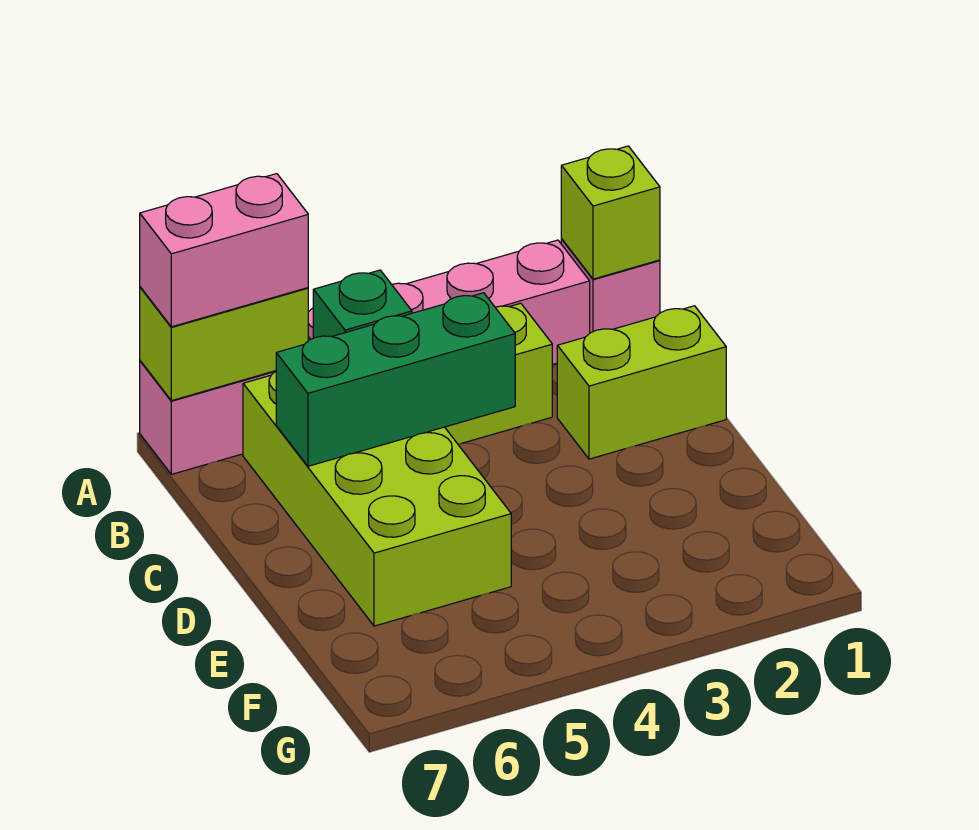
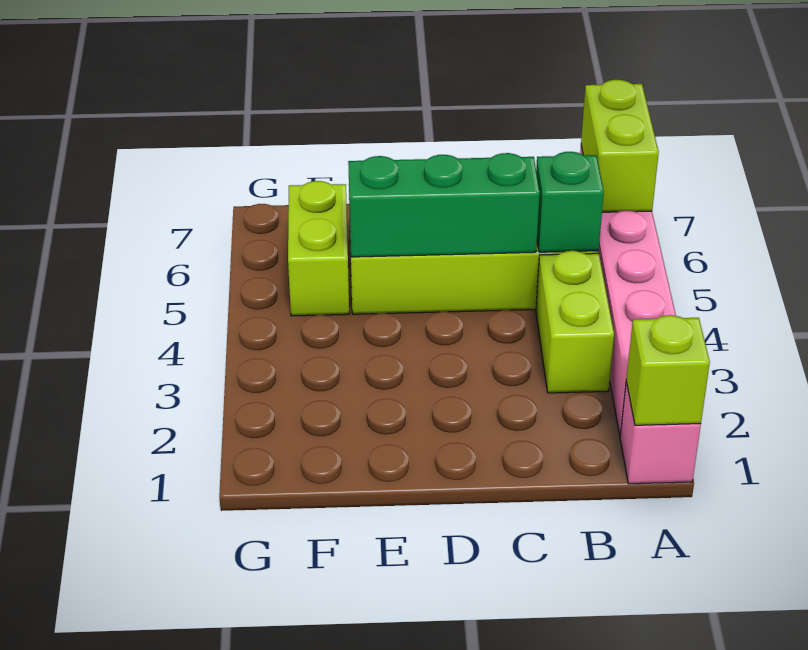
pink 1x2 brick [140,174,308,327] -> none
lime 1x2 brick [557,306,726,459] -> lime 1x2 brick moved to [288,181,349,316]
green 1x3 brick [276,293,515,466] -> green 1x3 brick turned to [348,153,540,257]

